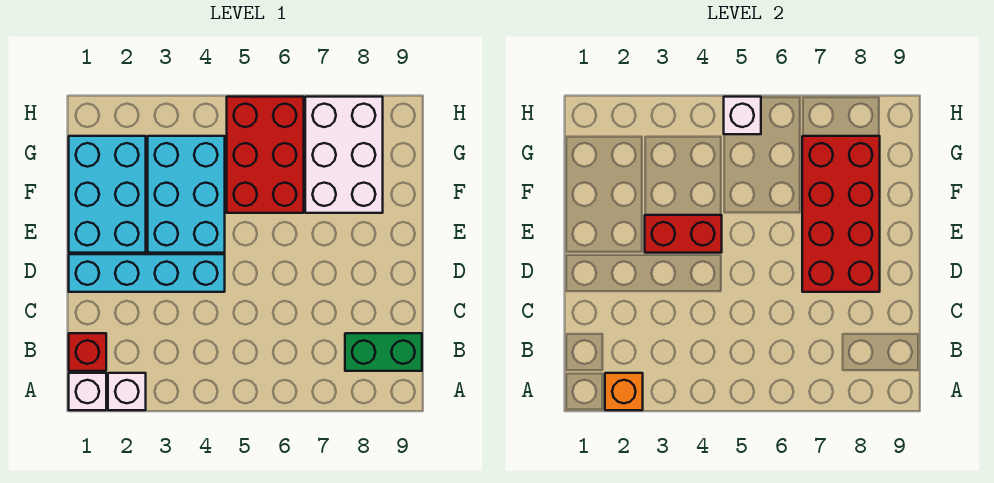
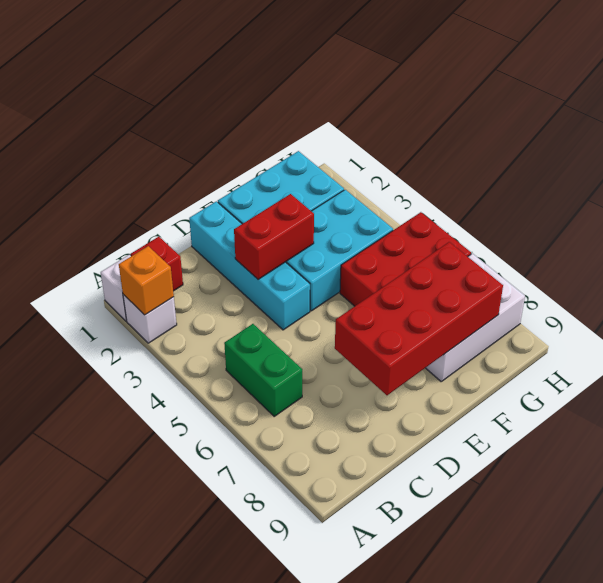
green 1x2 brick [345,333,422,371] -> green 1x2 brick moved to [224,324,302,416]
red 1x2 brick [645,215,722,253] -> red 1x2 brick turned to [234,194,314,279]
white 1x1 brick [724,97,761,134] -> none

